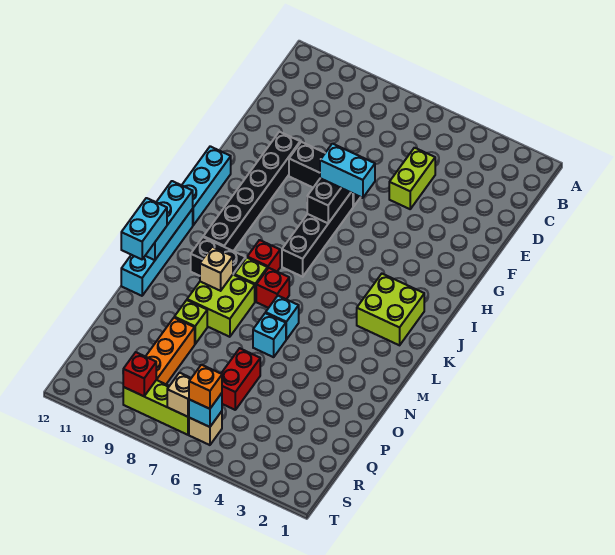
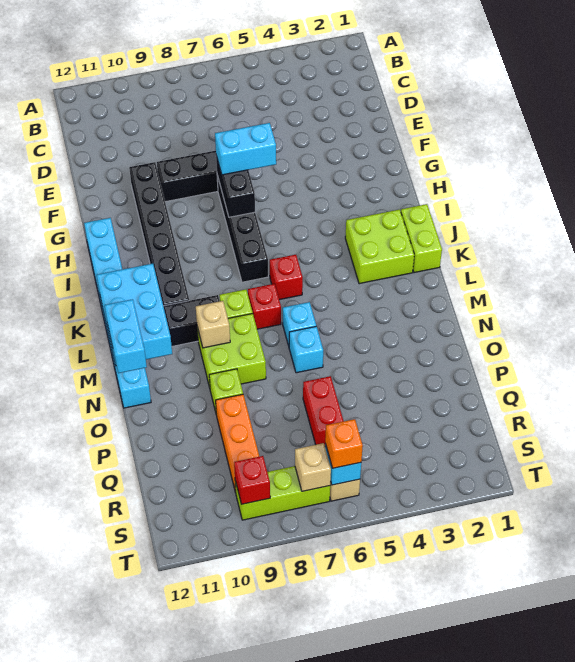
lime 1x2 brick [389,148,435,209] -> lime 1x2 brick moved to [401,204,442,273]
red 1x1 brick [247,240,280,271] -> red 1x1 brick moved to [270,255,303,300]
cyan 1x3 brick [145,181,193,260] -> cyan 2x3 brick [97,264,172,366]

